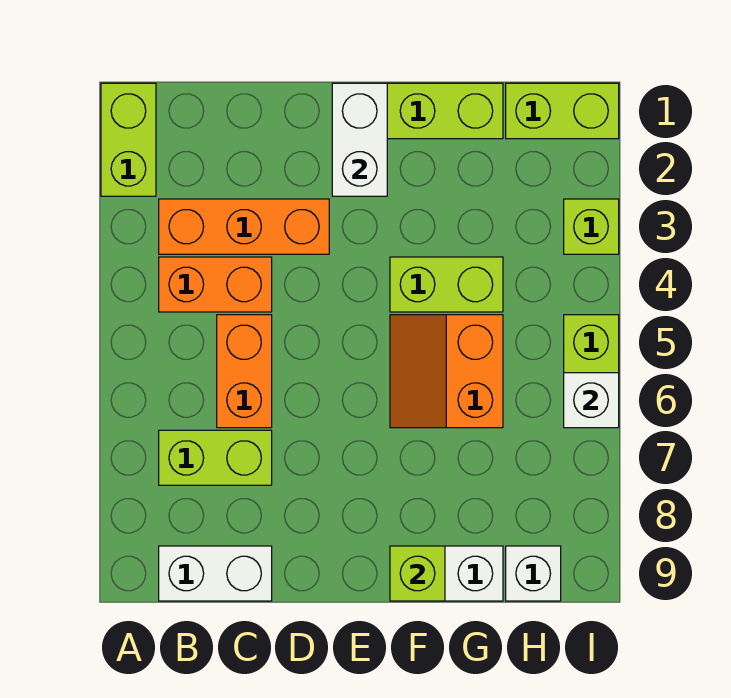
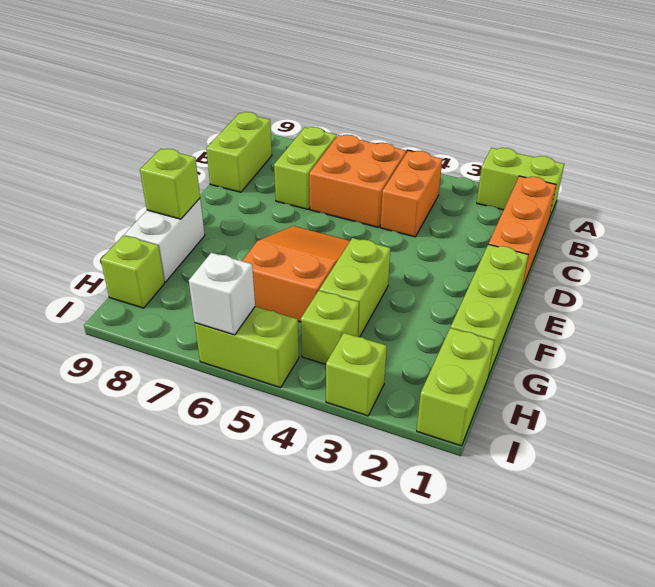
orange 1x3 brick [159,199,329,254] -> orange 1x3 brick moved to [489,176,556,291]
white 1x2 brick [159,546,272,601] -> lime 1x2 brick [206,112,272,192]
orange 1x2 brick [217,315,272,428] -> orange 2x2 brick [309,135,406,228]
white 1x2 brick [332,83,387,196] -> none
orange 2x2 slope [390,315,503,428] -> orange 2x3 slope [242,226,350,322]
none -> lime 1x1 brick [301,291,359,364]
white 1x1 brick [506,546,561,601] -> lime 1x1 brick [101,235,165,308]

